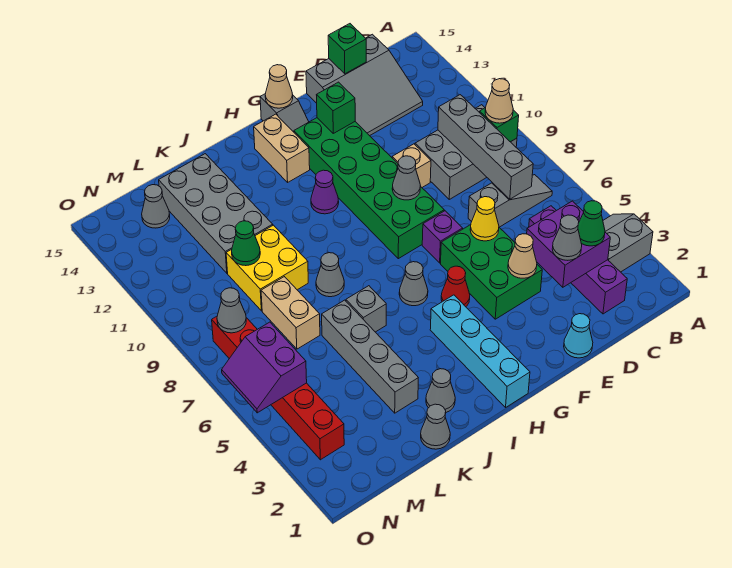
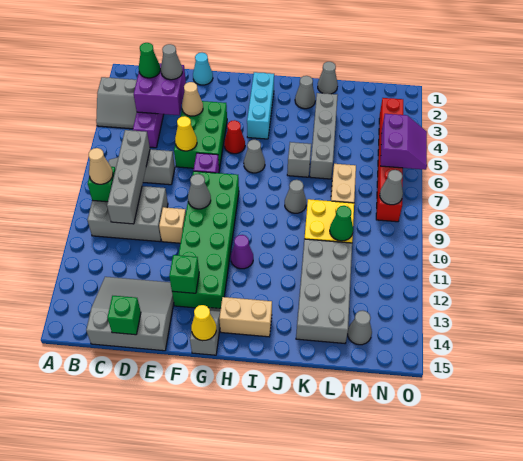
tan 1x1 cone [265,65,293,108] -> yellow 1x1 cone [191,305,216,341]
cyan 1x4 brick [430,295,530,407] -> cyan 1x3 brick [247,72,274,139]
tan 1x2 brick [254,114,310,182] -> tan 1x2 brick turned to [219,297,272,337]

